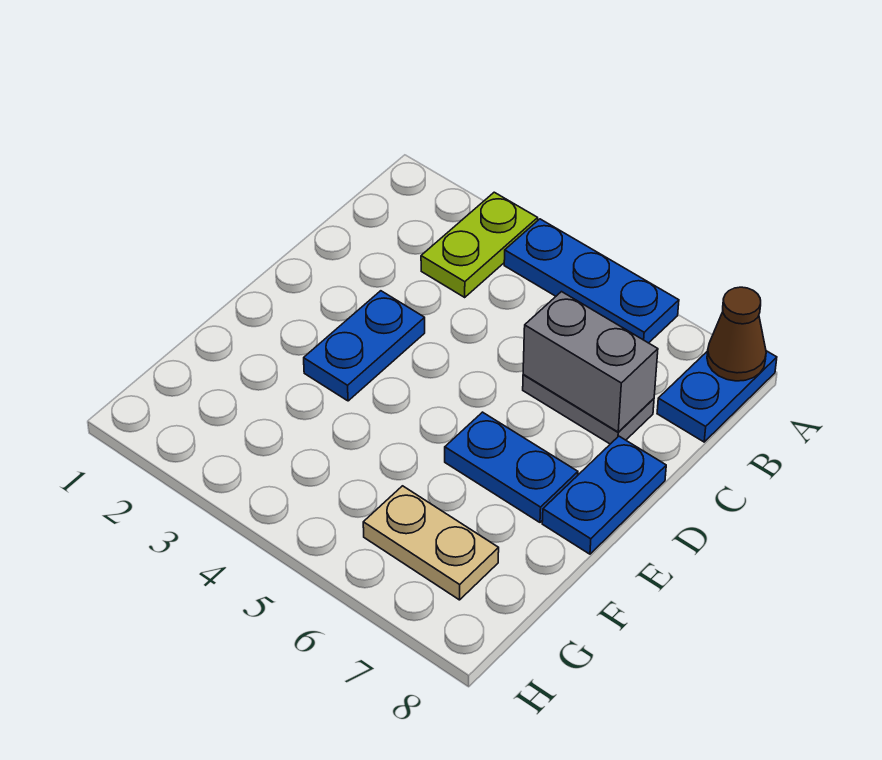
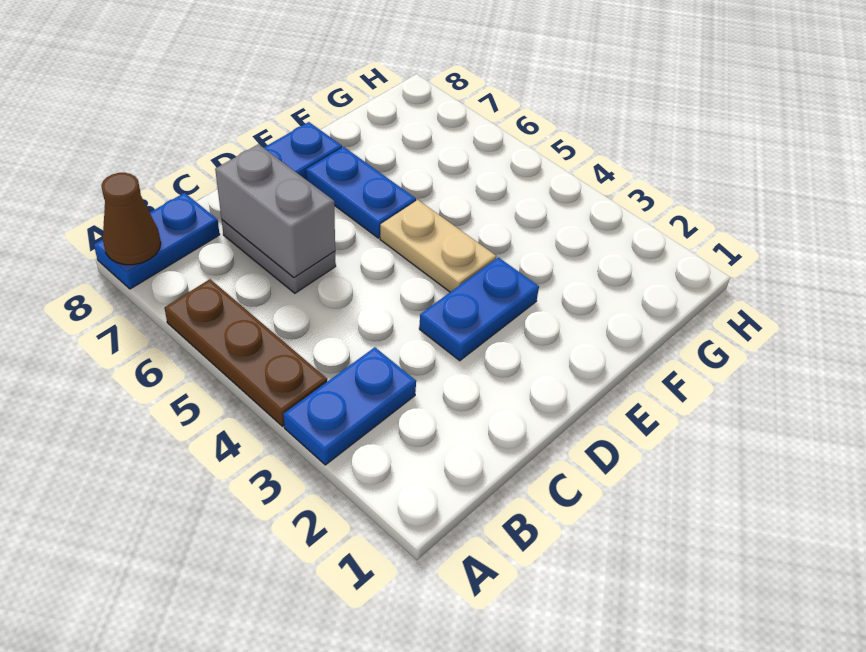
lime 1x2 plate [421,192,538,297] -> blue 1x2 plate [283,347,416,465]
blue 1x3 plate [504,219,679,343] -> brown 1x3 plate [165,279,327,426]
tan 1x2 plate [363,486,499,600] -> tan 1x2 plate moved to [380,200,496,292]

